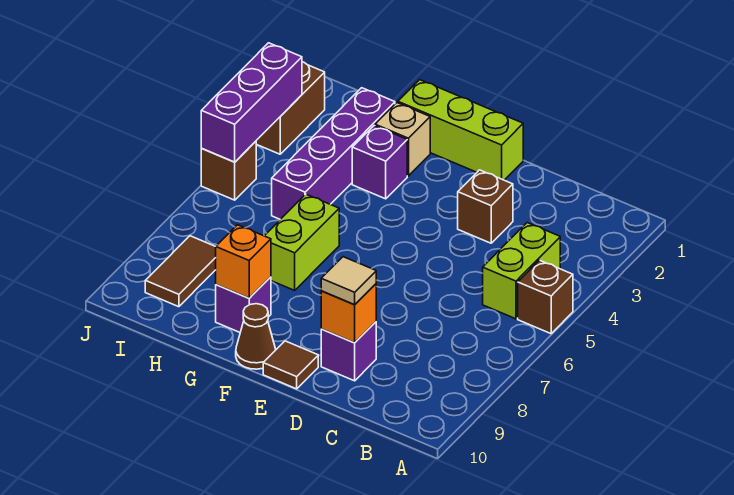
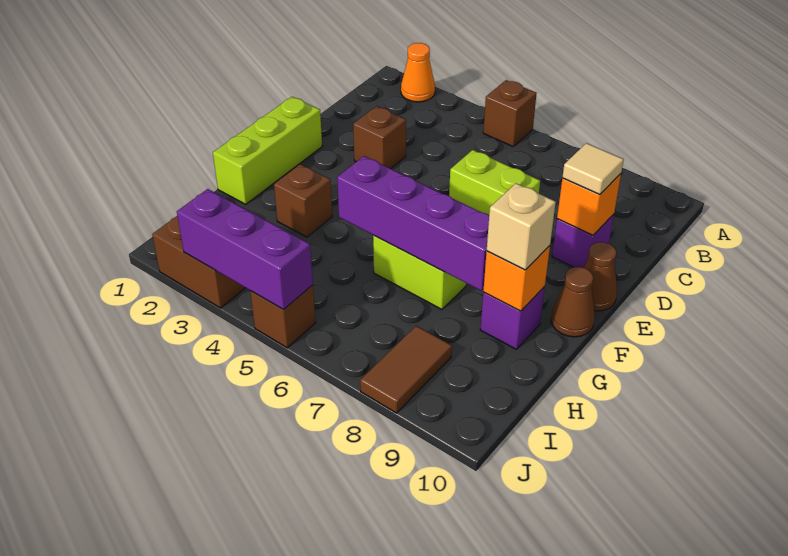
none -> orange 1x1 cone [401,43,435,102]
lime 1x2 brick [483,223,560,319] -> lime 1x2 brick moved to [449,150,540,215]
brown 1x1 tile [263,341,318,389] -> brown 1x1 cone [584,242,617,311]
tan 1x1 brick [375,103,430,176] -> tan 1x1 brick moved to [487,183,556,270]
purple 1x1 brick [352,126,407,199] -> brown 1x1 brick [274,164,332,237]
purple 1x4 brick [272,88,395,219] -> purple 1x4 brick moved to [337,156,489,291]
brown 1x2 tile [145,236,216,307] -> brown 1x2 tile turned to [360,326,452,413]

